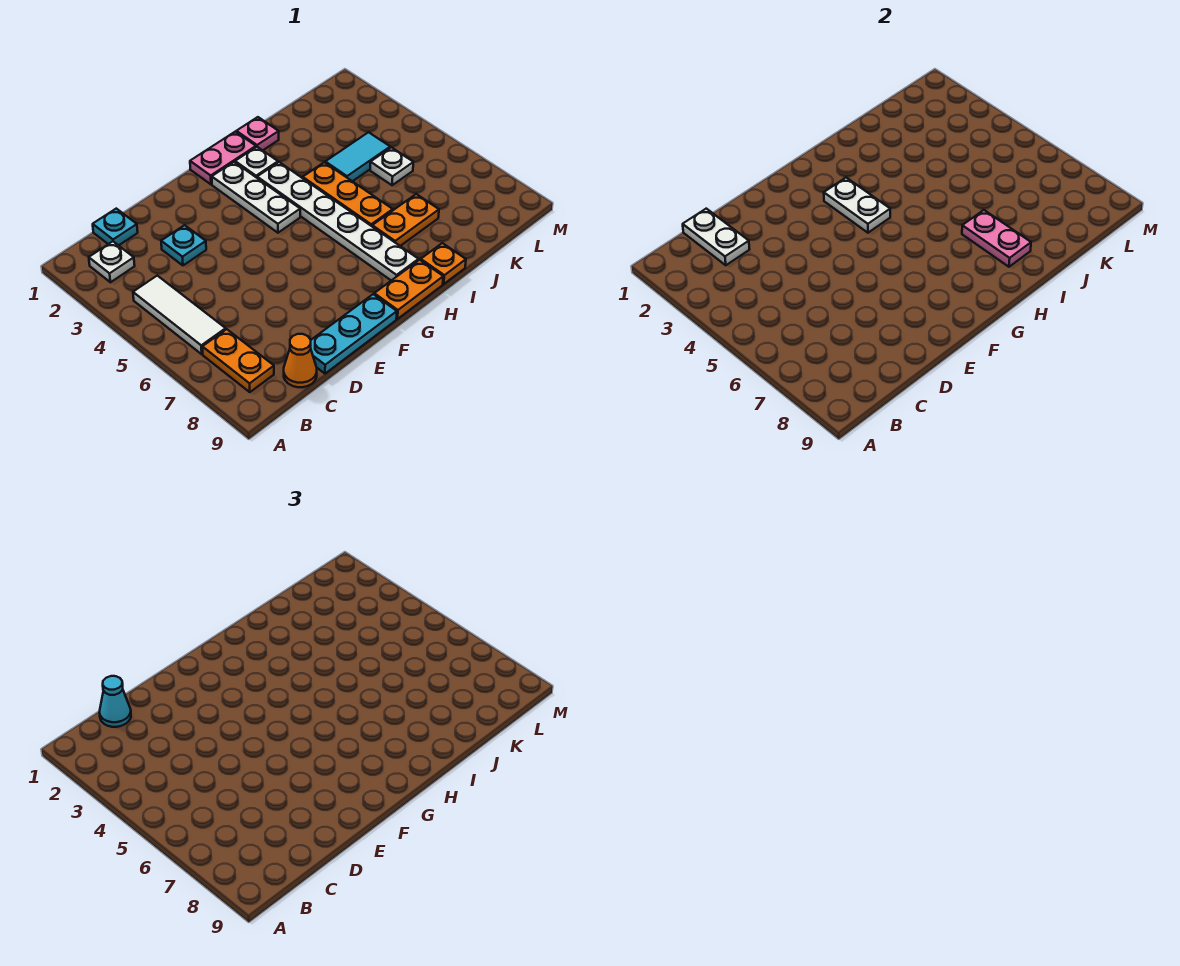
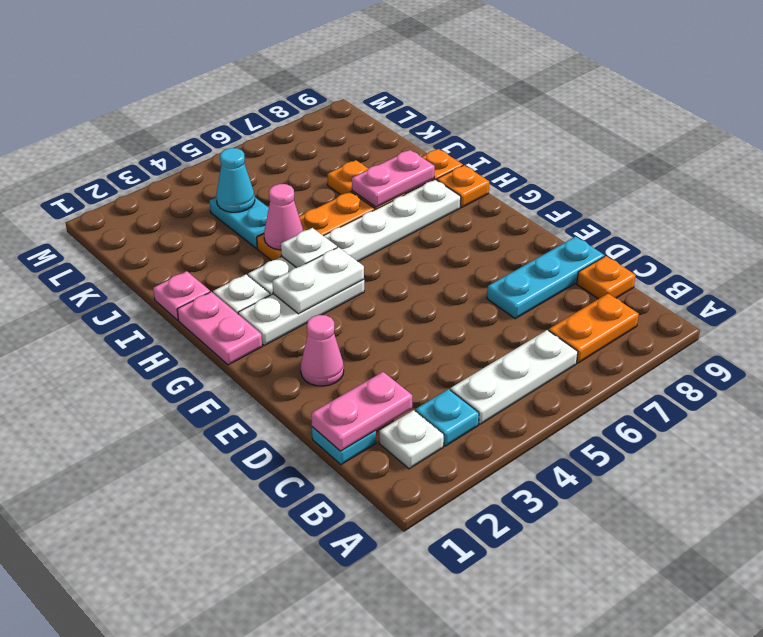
white 1x3 tile [133,276,226,354] -> white 1x3 plate [450,330,578,424]
white 1x2 plate [683,209,750,265] -> pink 1x2 plate [311,372,412,451]
cyan 1x1 cone [100,676,131,727] -> cyan 1x1 cone moved to [216,148,255,212]
orange 1x1 cone [284,334,317,387] -> orange 1x1 plate [577,256,636,299]
cyan 1x1 plate [161,225,206,265] -> cyan 1x1 plate moved to [415,389,479,446]
cyan 1x3 plate [311,294,397,374] -> cyan 1x3 plate turned to [487,237,604,319]
none -> pink 1x1 cone [301,315,344,386]
orange 1x2 plate [374,260,443,319] -> orange 1x1 plate [437,165,489,208]
none -> pink 1x1 cone [264,184,303,250]
cyan 1x2 tile [325,132,390,181] -> cyan 1x2 plate [210,197,269,249]
white 1x1 plate [370,147,413,185] -> white 1x1 plate moved to [281,228,337,268]

